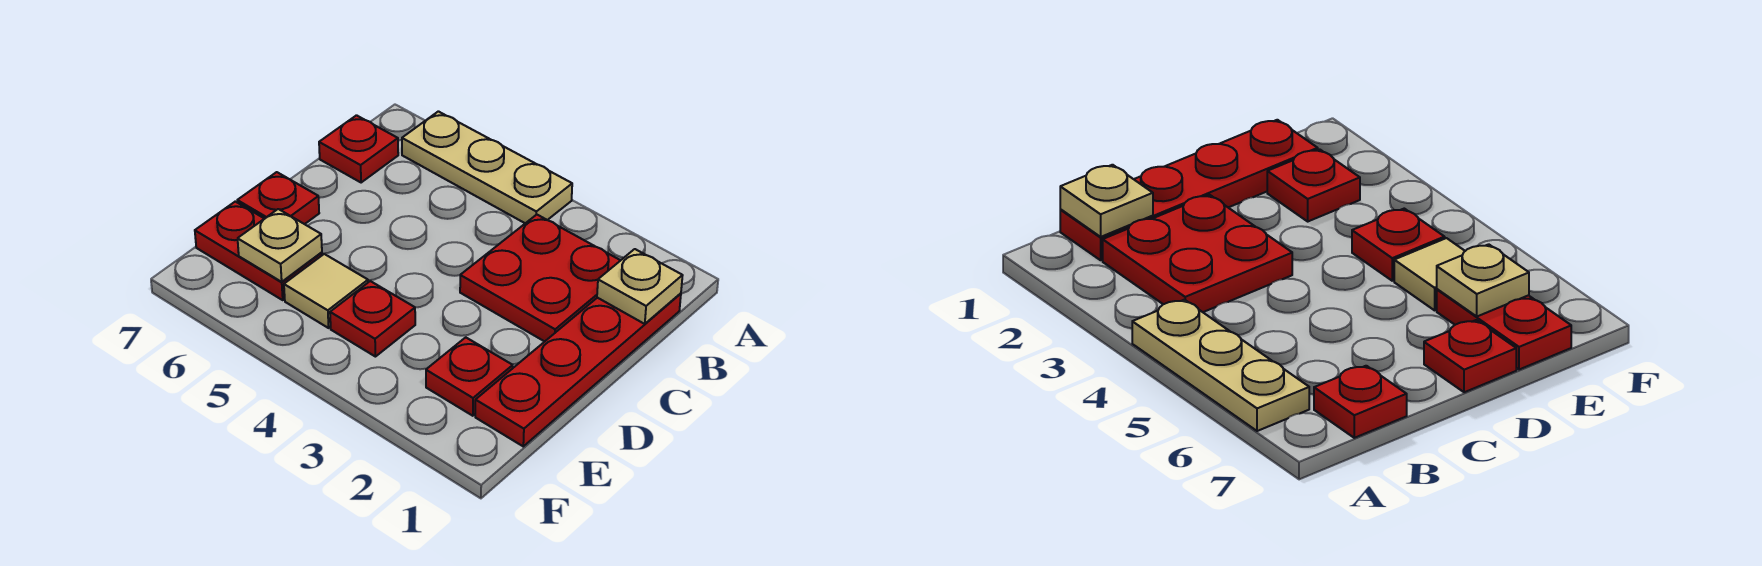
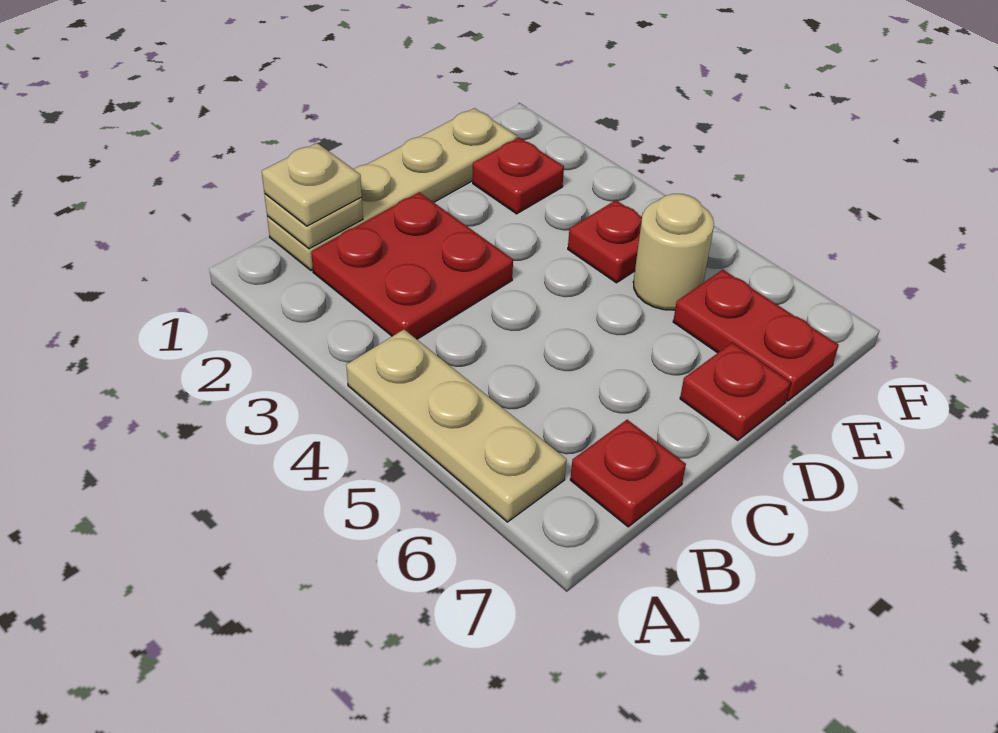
red 1x4 plate [475,293,681,446] -> tan 1x4 plate [267,108,517,271]
tan 1x1 tile [284,254,368,328] -> tan 1x1 round brick [633,194,714,310]
tan 1x1 plate [238,209,322,282] -> tan 1x1 plate moved to [262,143,362,226]

